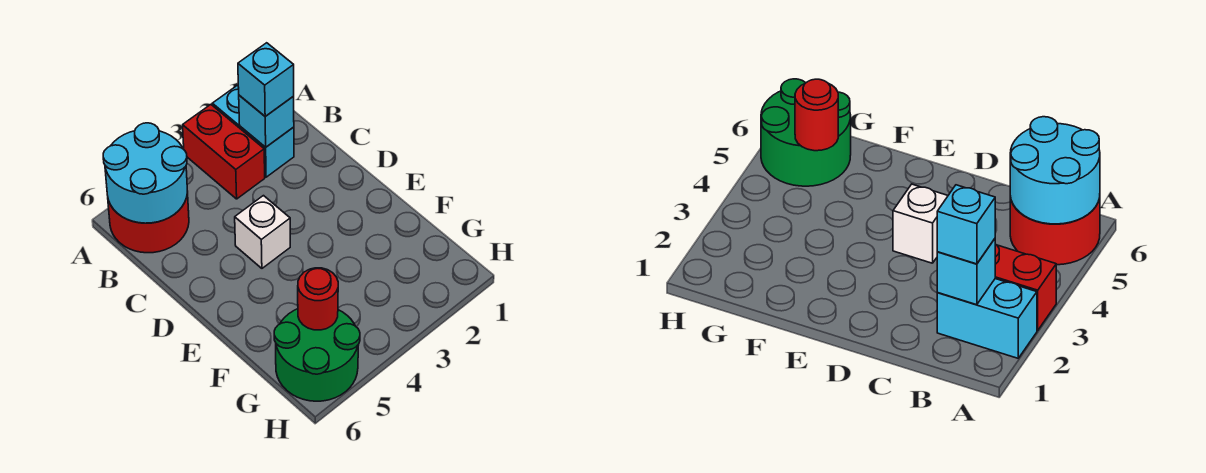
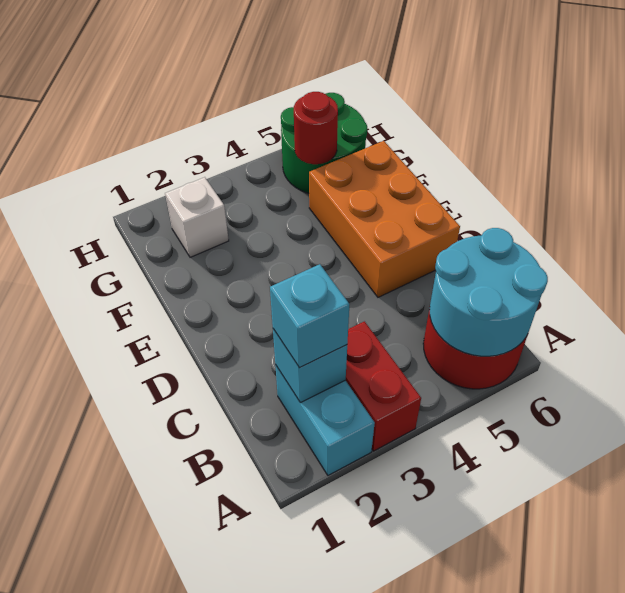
white 1x1 brick [235,196,290,268] -> white 1x1 brick moved to [165,177,229,257]
none -> orange 2x3 brick [309,141,460,297]

